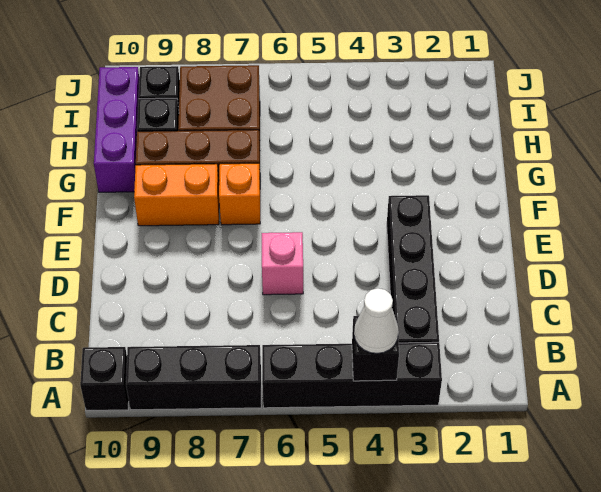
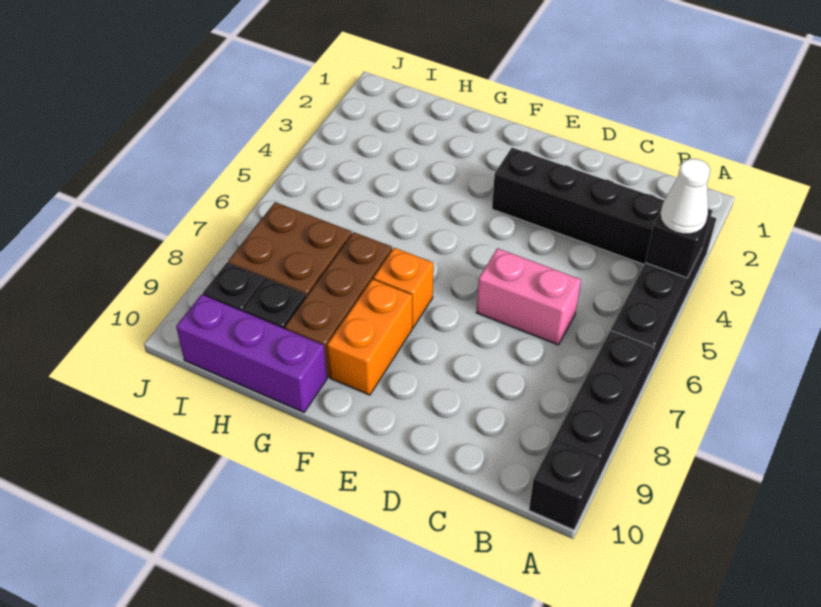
pink 1x1 brick [262,232,303,295] -> pink 1x2 brick [476,248,581,345]

